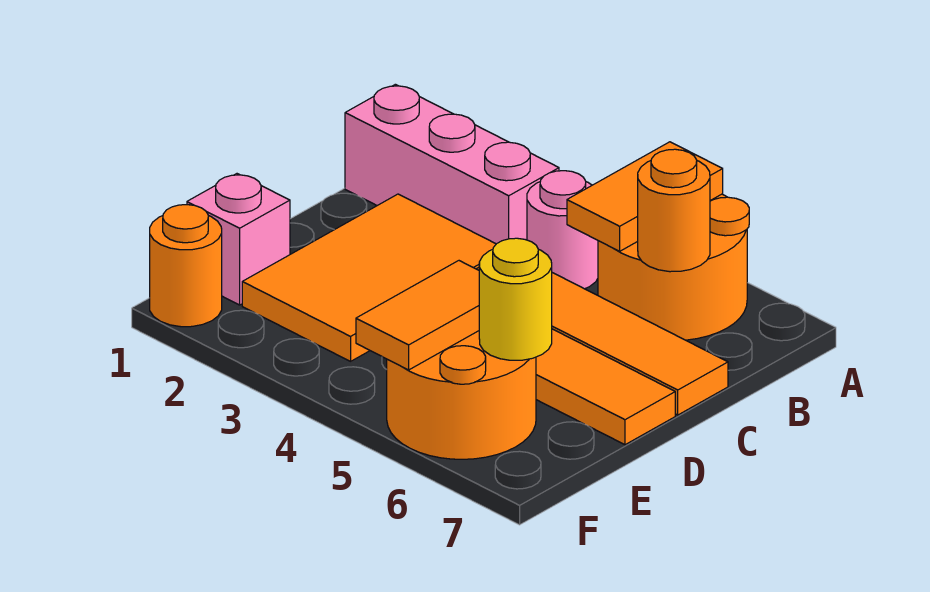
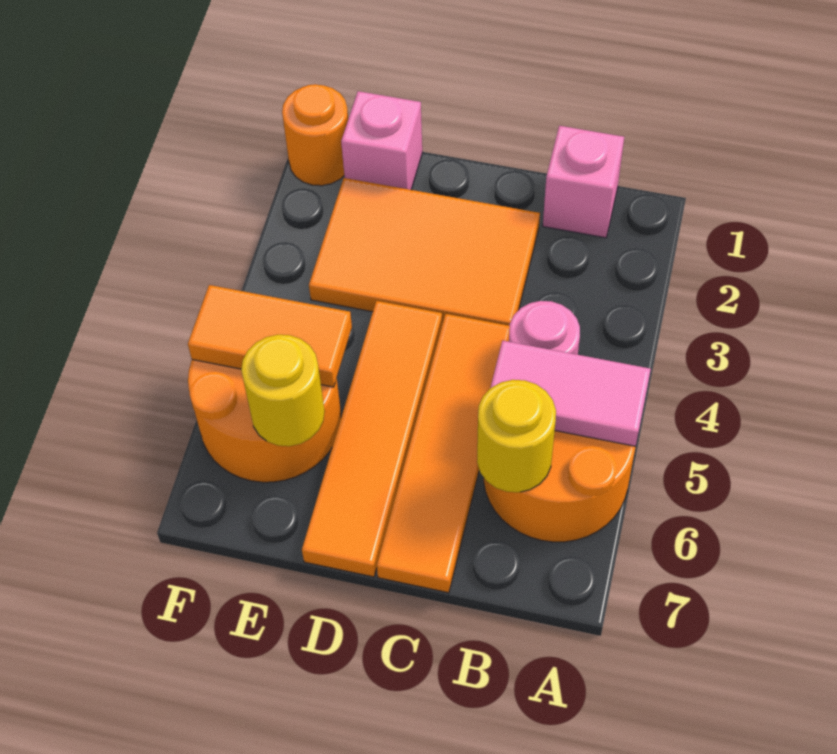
orange 1x2 tile [567,142,723,251] -> pink 1x2 tile [491,341,651,446]
pink 1x3 brick [345,84,559,244] -> pink 1x1 brick [543,126,624,238]
orange 1x1 round brick [638,149,710,272] -> yellow 1x1 round brick [477,380,556,492]

